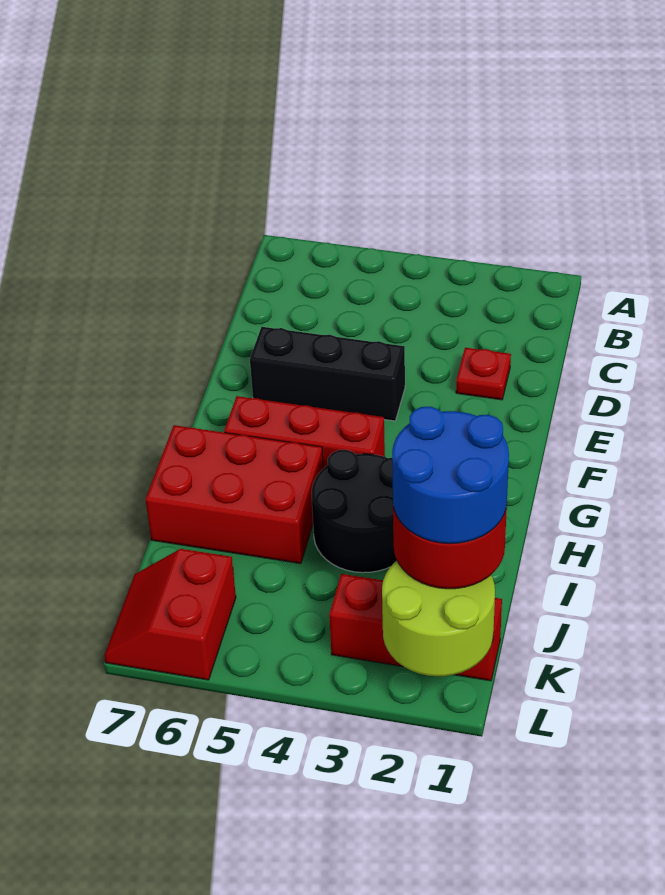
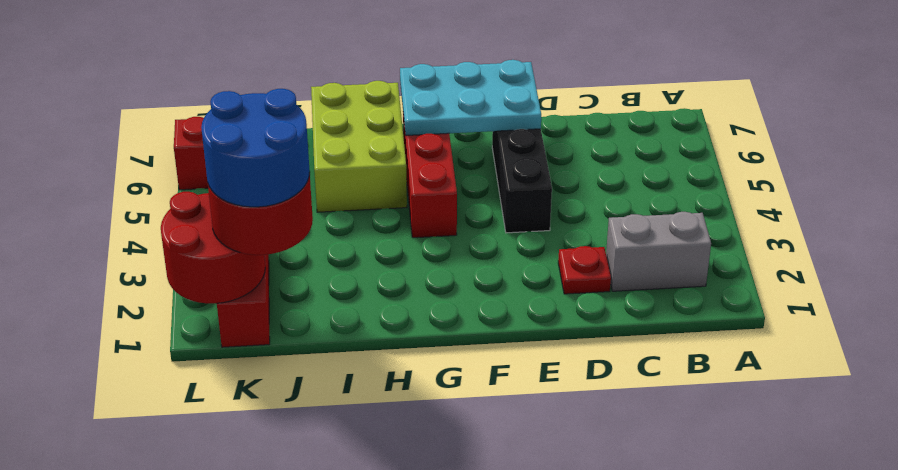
none -> grey 1x2 brick [606,212,711,291]
none -> cyan 2x3 plate [400,60,541,135]
black 2x2 round brick [312,450,397,573] -> none
red 2x3 brick [145,425,323,564] -> lime 2x3 brick [311,81,407,212]
lime 2x2 round brick [382,561,495,676] -> red 2x2 round brick [161,192,265,303]

